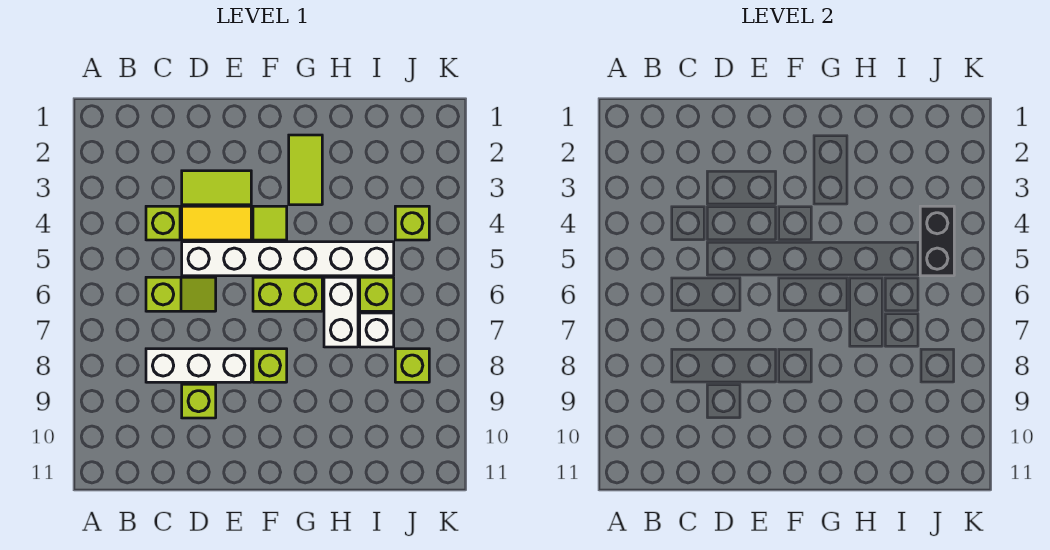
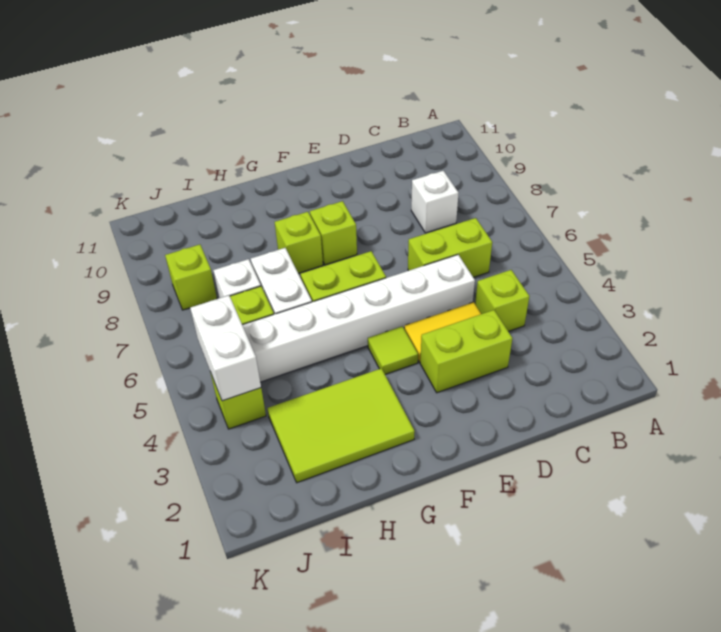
lime 1x2 slope [146,277,216,311] -> lime 1x2 brick [408,218,492,277]
white 1x3 brick [146,349,251,382] -> white 1x1 brick [411,171,458,233]
lime 1x2 tile [182,171,251,205] -> lime 1x2 brick [420,310,512,393]
lime 1x1 brick [182,384,216,418] -> lime 1x1 brick moved to [275,212,323,273]
lime 1x2 tile [289,135,322,205] -> lime 2x3 tile [267,368,415,483]
black 1x2 brick [920,206,954,276] -> white 1x2 brick [190,295,261,401]

